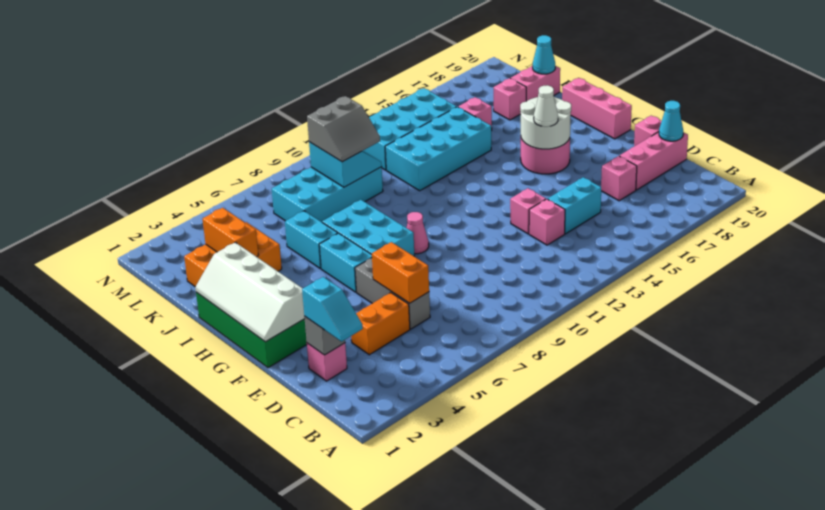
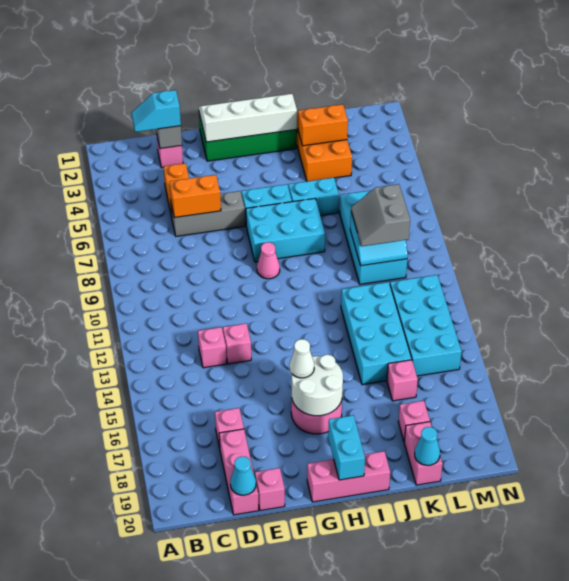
cyan 1x2 brick [548,177,601,234] -> cyan 1x2 brick moved to [328,415,365,480]

